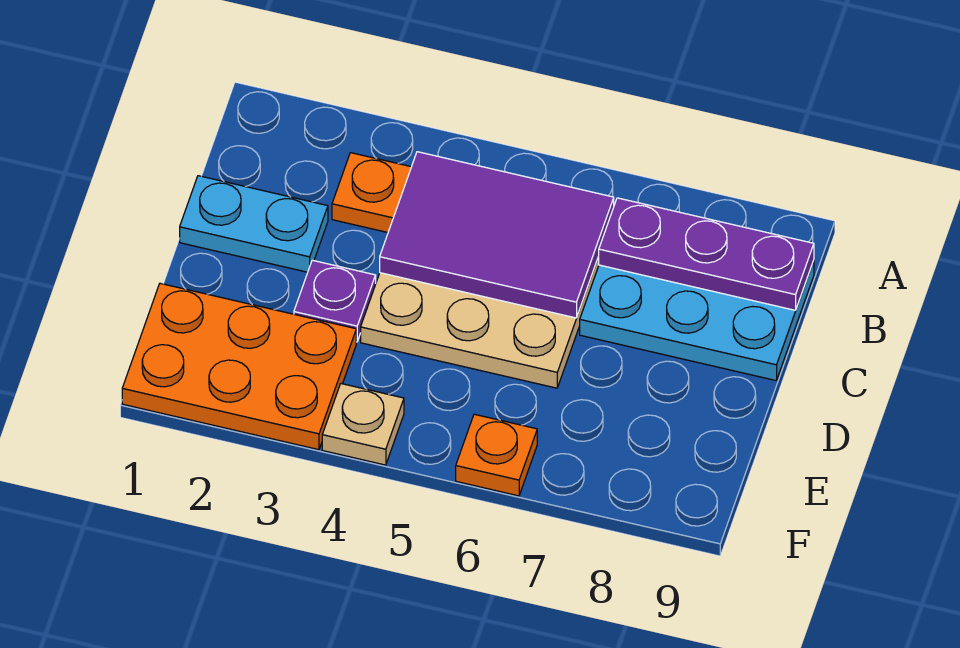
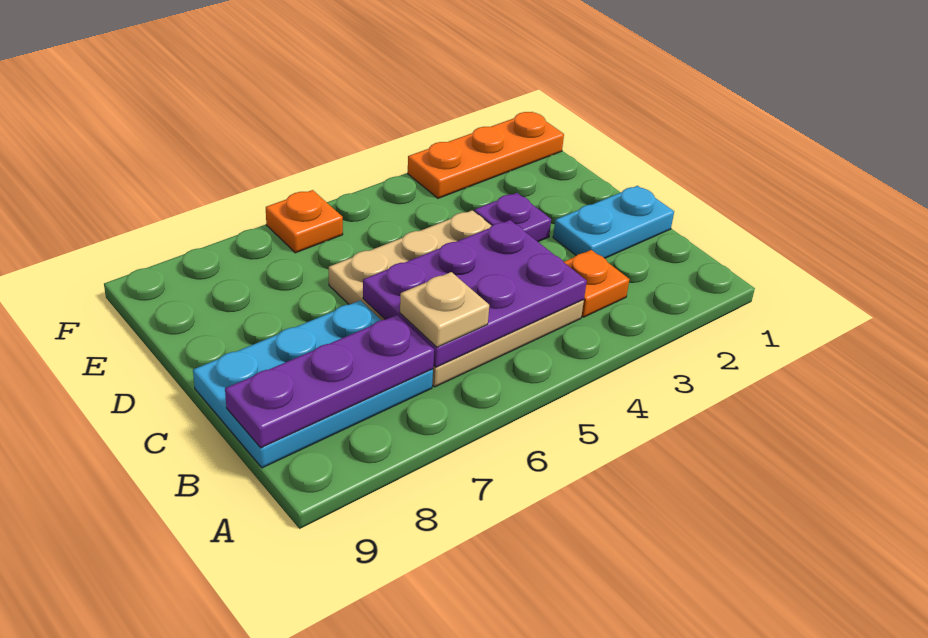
purple 2x3 tile [380,152,614,318] -> purple 2x3 plate [363,220,587,367]
orange 2x3 plate [122,283,356,450] -> orange 1x3 plate [408,112,564,198]
tan 1x1 plate [322,384,404,465] -> tan 1x1 plate moved to [400,272,489,347]

